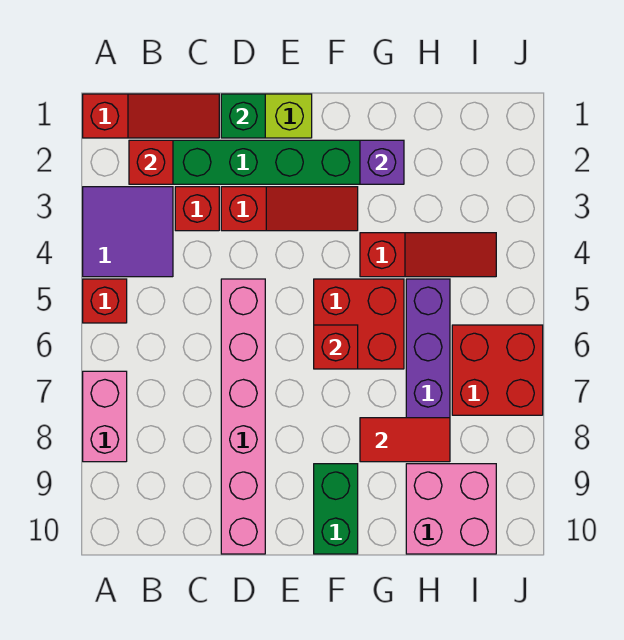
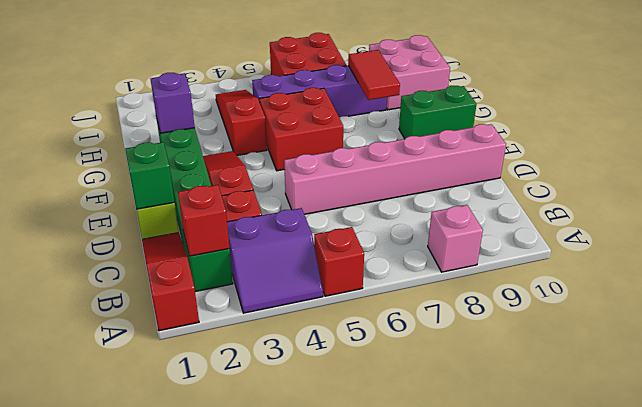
purple 2x2 tile [83,187,173,277] -> purple 2x2 slope [227,208,323,313]
pink 1x2 brick [83,371,127,462] -> pink 1x1 brick [428,205,483,272]
red 1x1 brick [314,325,358,369] -> none

